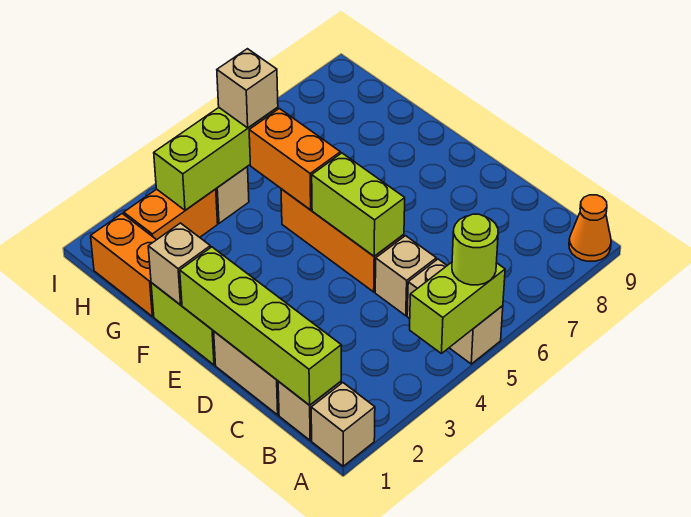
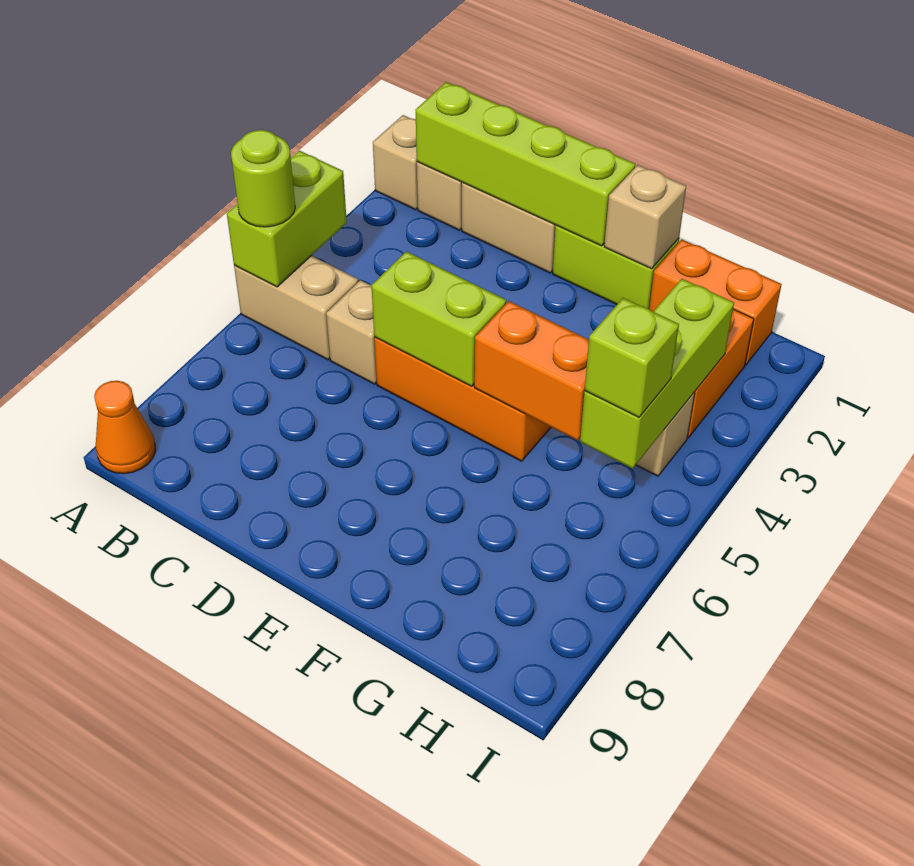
tan 1x1 brick [217,49,278,128] -> lime 1x1 brick [585,298,679,417]

